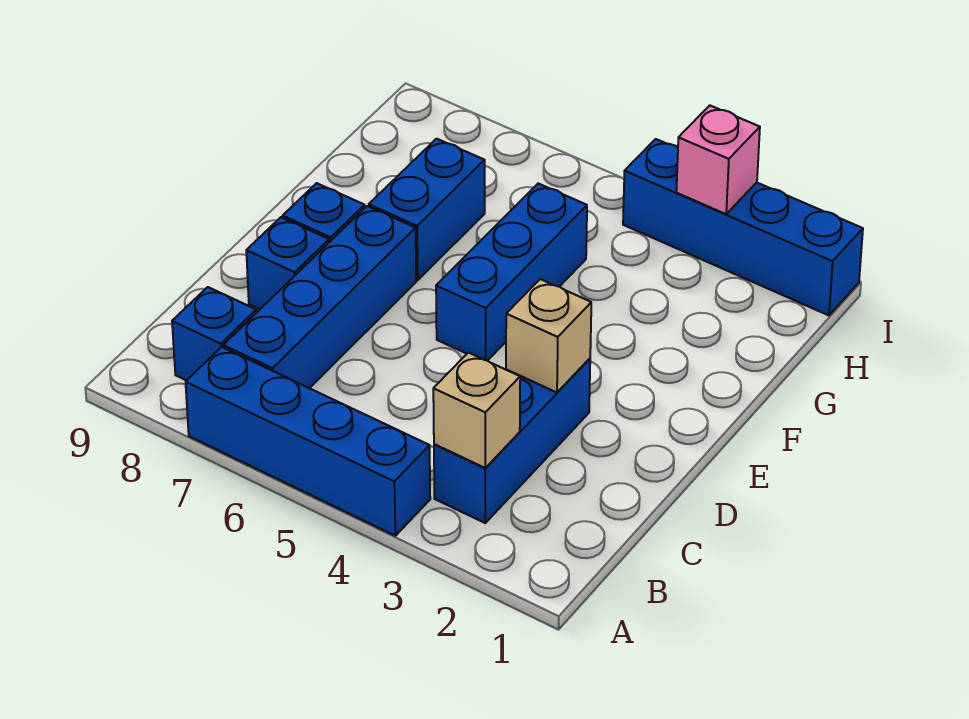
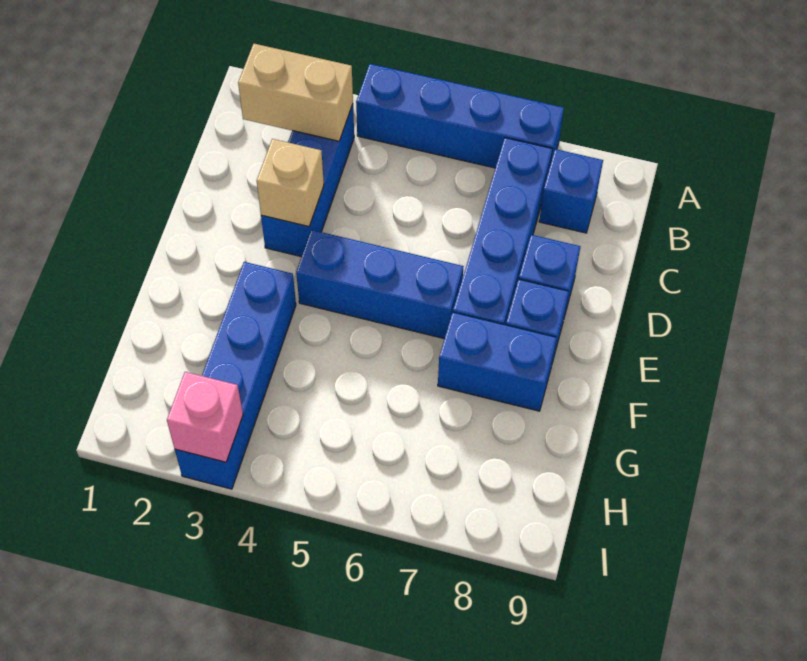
tan 1x1 brick [433,353,520,468] -> tan 1x2 brick [238,44,353,141]
blue 1x3 brick [436,184,587,361] -> blue 1x3 brick turned to [296,230,464,339]
blue 1x2 brick [369,139,485,280] -> blue 1x2 brick turned to [438,312,557,411]
blue 1x4 brick [623,139,863,315] -> blue 1x4 brick turned to [175,262,296,489]

